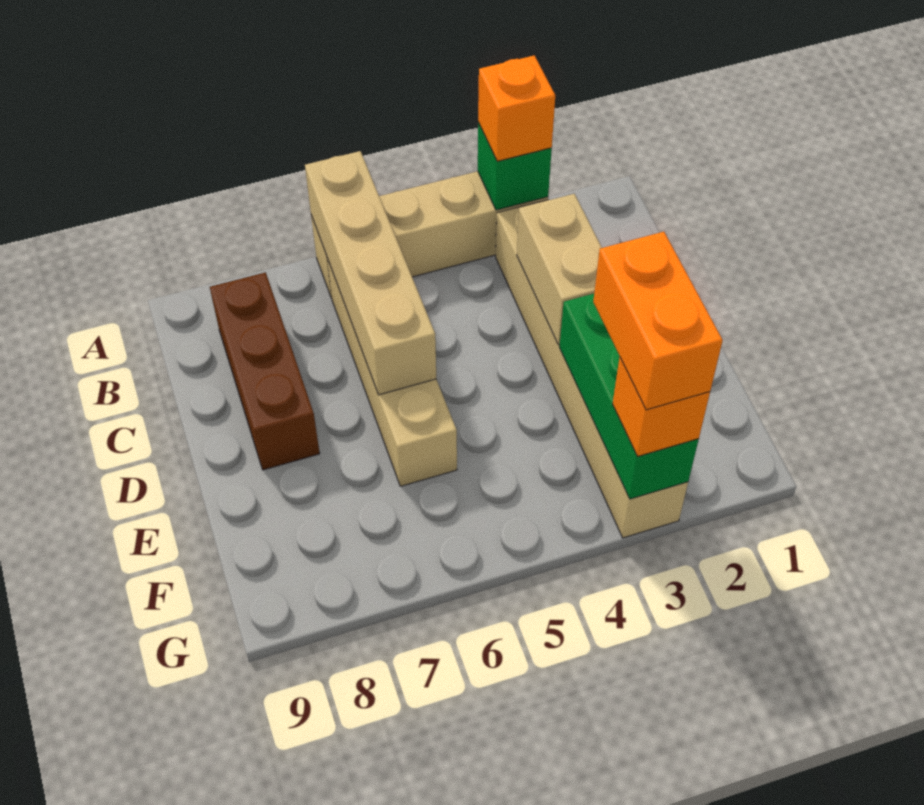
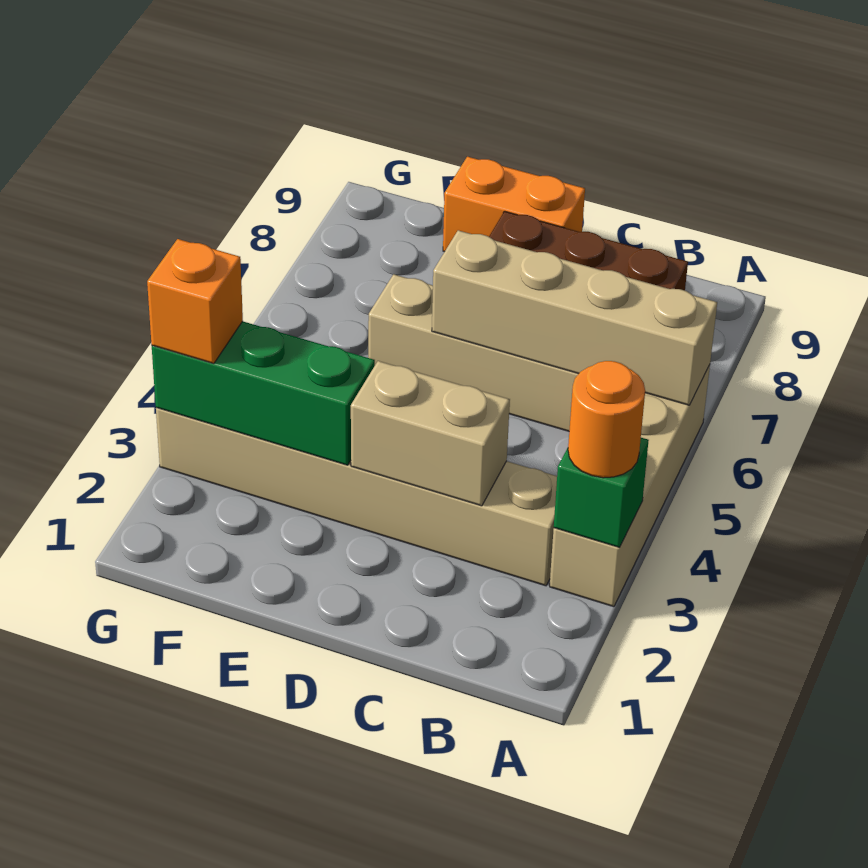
orange 1x1 brick [478,55,555,161] -> orange 1x1 round brick [568,361,645,478]
orange 1x2 brick [593,232,723,410] -> orange 1x2 brick moved to [443,157,585,252]

